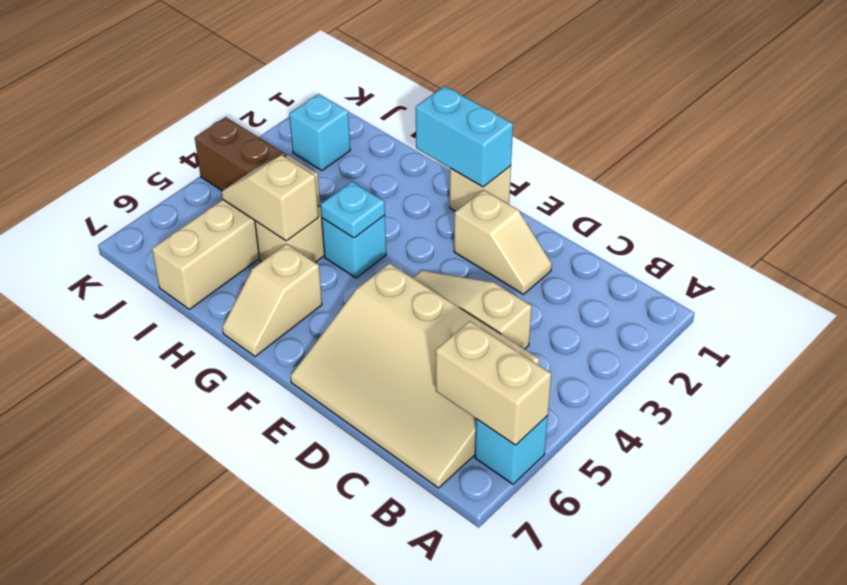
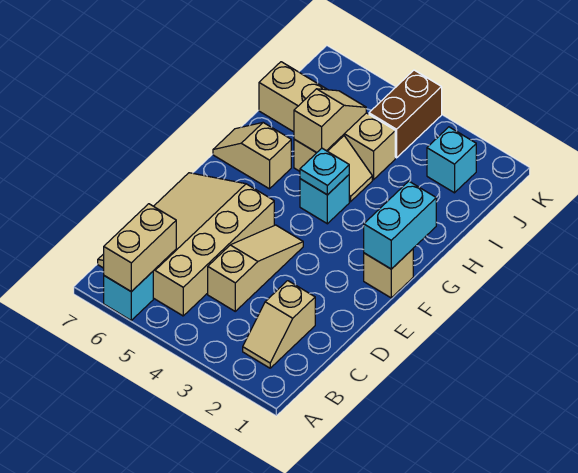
tan 1x2 slope [454,190,552,294] -> tan 1x2 slope moved to [243,281,315,368]

